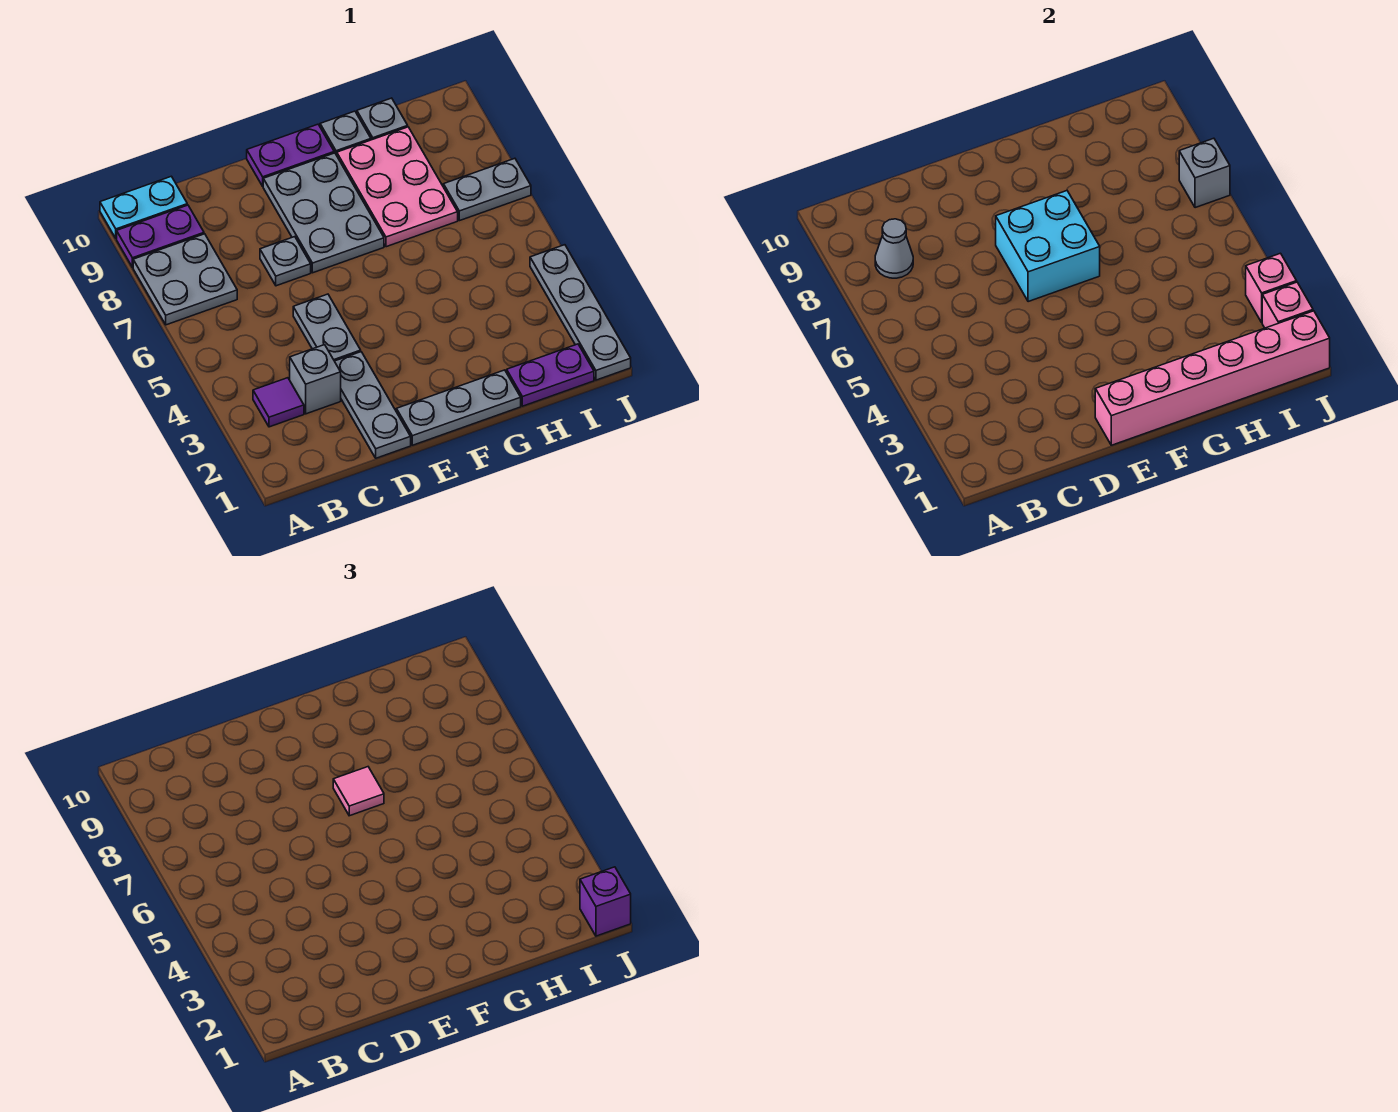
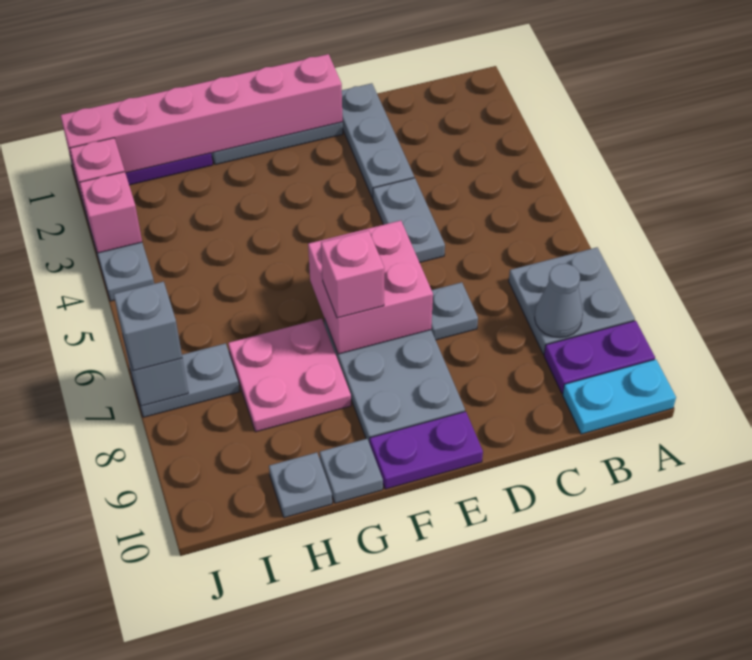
purple 1x1 tile [253,378,304,427] -> none
grey 1x1 brick [290,345,341,414] -> grey 1x1 brick moved to [114,282,182,371]
cyan 2x2 brick [996,191,1100,302] -> pink 2x2 brick [308,221,433,354]
pink 1x1 tile [333,767,384,816] -> pink 1x1 brick [321,230,384,318]
pink 2x3 plate [337,127,458,247] -> pink 2x2 plate [228,319,351,432]
purple 1x1 brick [580,867,631,936] -> none

